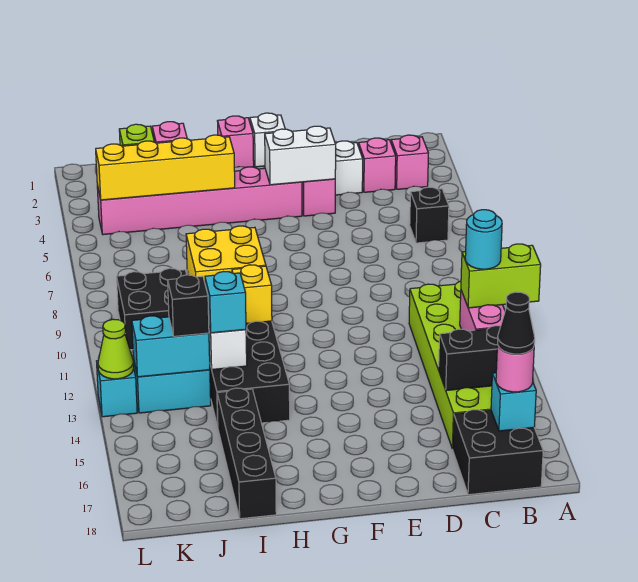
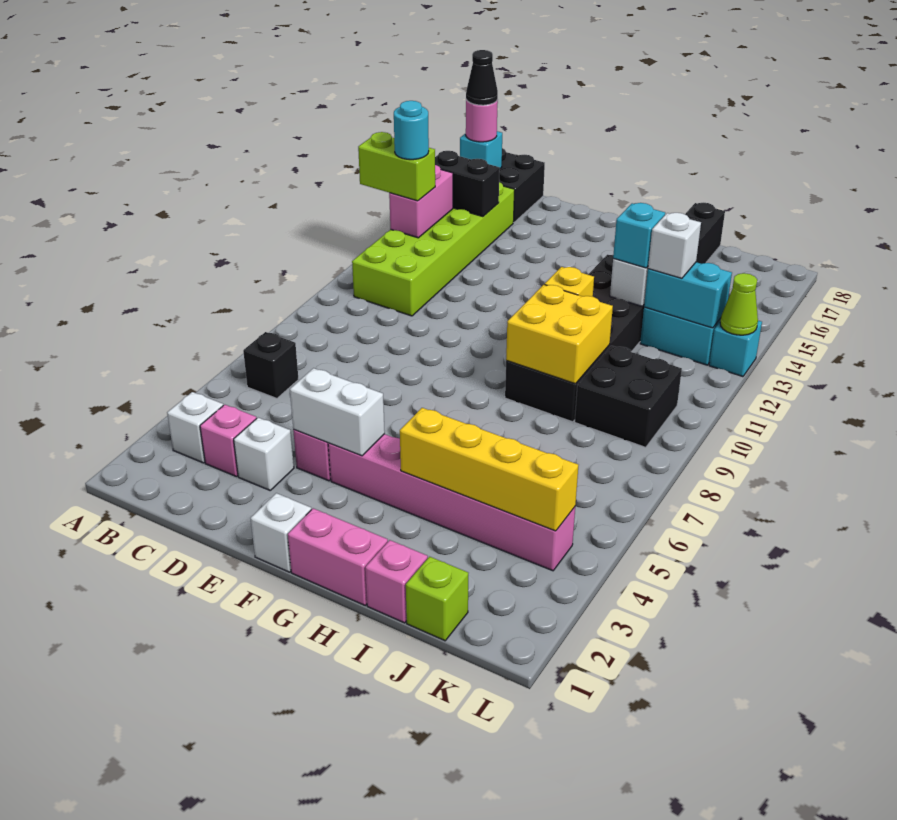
pink 1x1 brick [391,135,428,189] -> white 1x1 brick [167,392,223,463]
pink 1x1 brick [218,116,254,168] -> pink 1x2 brick [288,508,388,605]
black 1x1 brick [168,275,209,336] -> white 1x1 brick [648,213,701,279]

